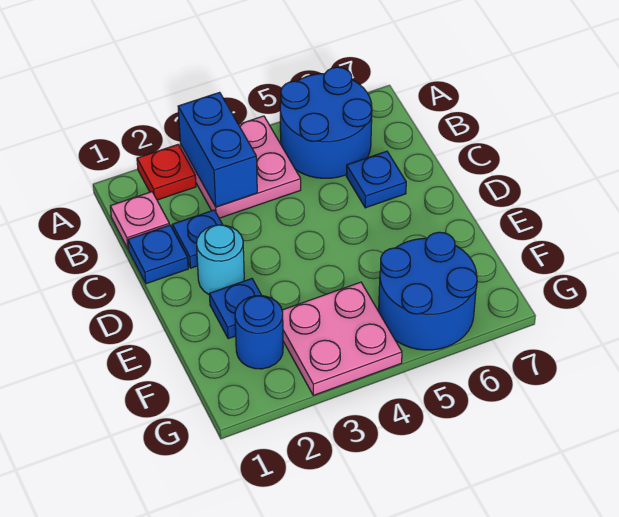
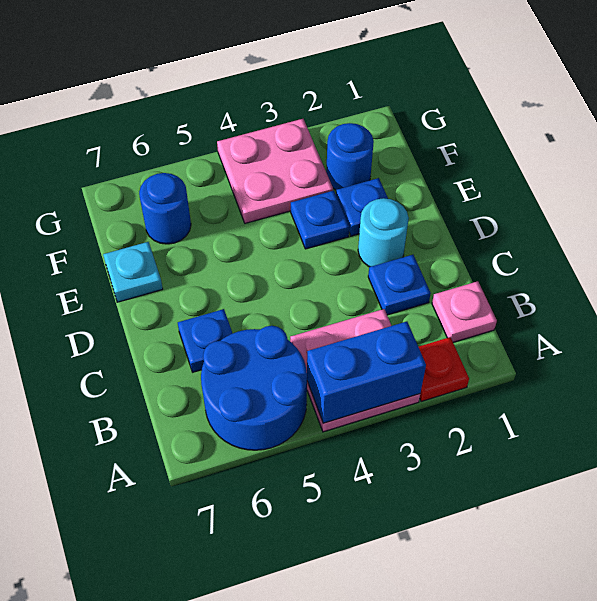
blue 1x2 brick [178,92,257,207] -> blue 1x2 brick turned to [307,322,426,423]
blue 1x1 plate [128,225,188,284] -> blue 1x1 plate moved to [291,191,349,249]
none -> cyan 1x1 plate [103,242,163,302]
blue 2x2 round brick [379,232,477,350] -> blue 1x1 round brick [139,173,191,244]

